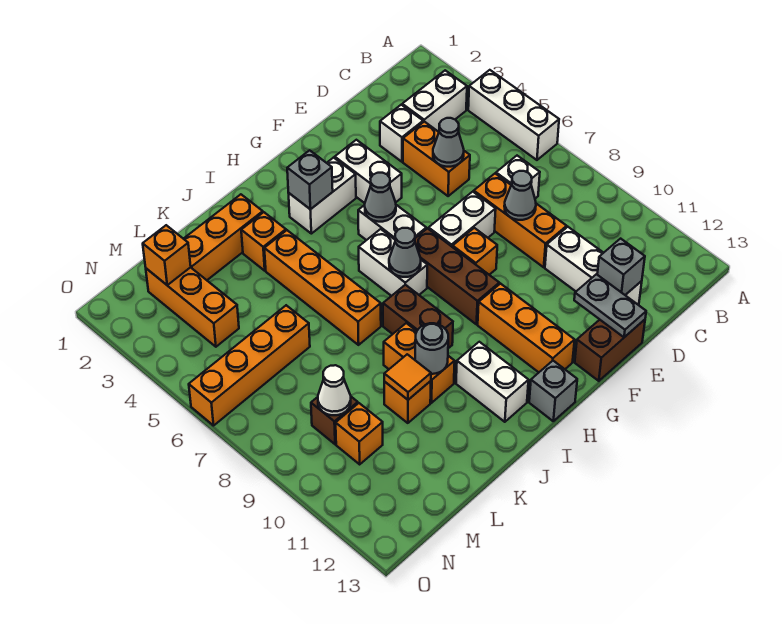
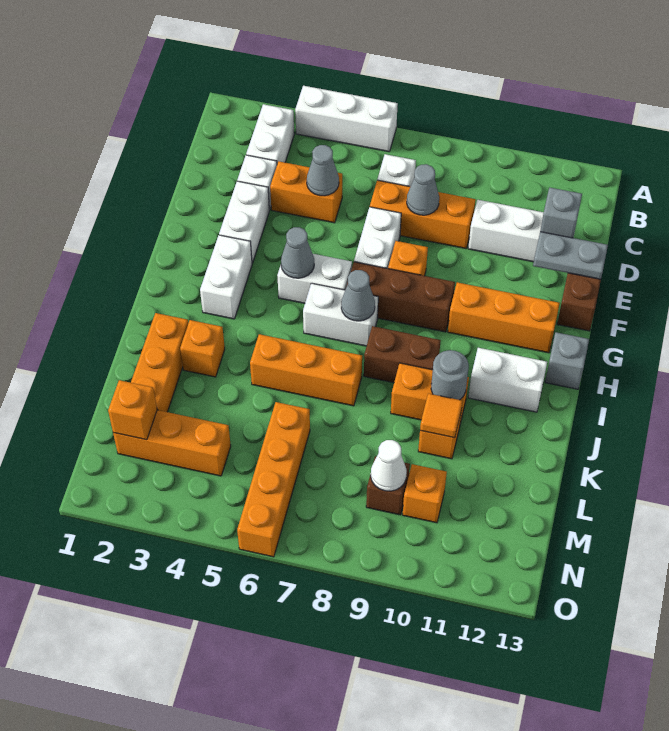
white 1x2 brick [335,140,402,203] -> white 1x2 brick turned to [219,181,269,263]
grey 1x1 brick [287,150,333,209] -> none
orange 1x4 brick [264,230,381,345] -> orange 1x3 brick [250,334,362,406]

